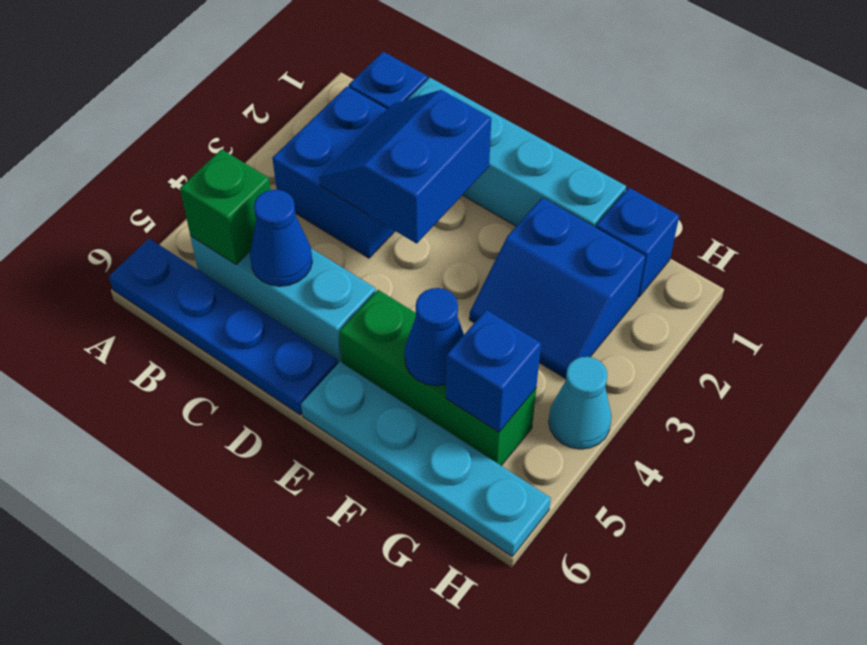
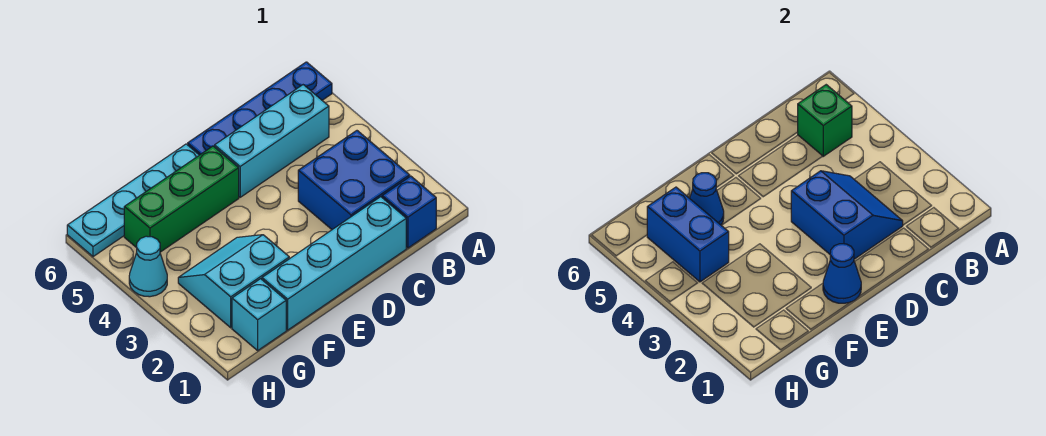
blue 1x1 cone [250,190,312,286] -> blue 1x1 cone moved to [823,244,861,303]
blue 2x2 slope [469,198,646,379] -> cyan 2x2 slope [178,235,289,328]
blue 1x1 brick [596,188,679,297] -> cyan 1x1 brick [232,279,286,350]
blue 1x1 brick [446,310,541,432] -> blue 1x2 brick [647,187,729,282]

